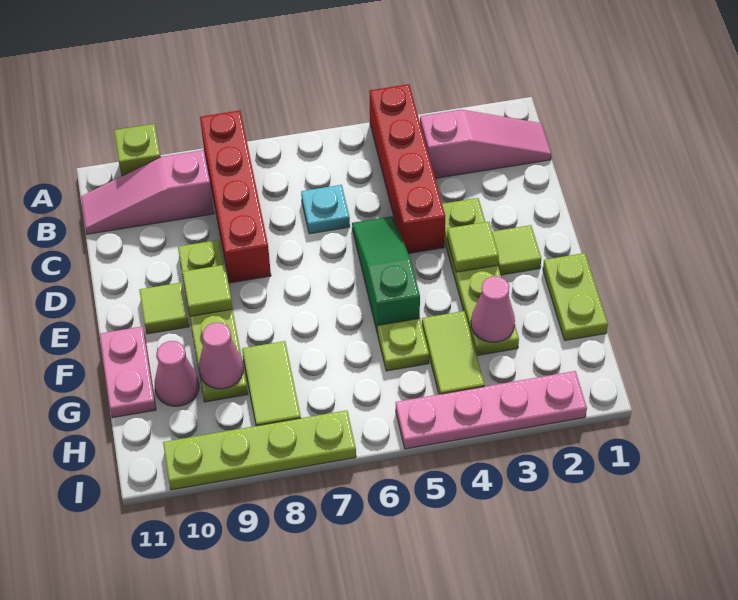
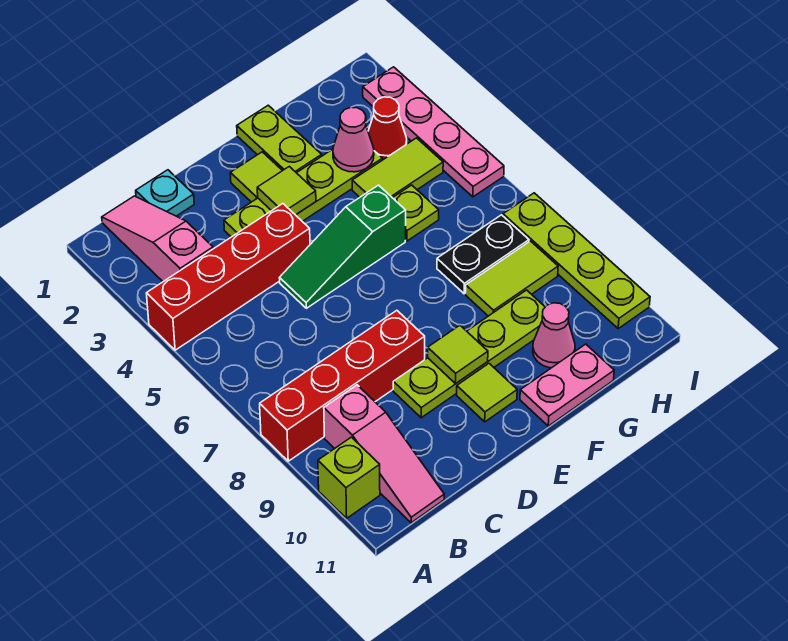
cyan 1x1 plate [301,185,350,234] -> cyan 1x1 plate moved to [136,170,194,216]
lime 1x2 plate [543,253,608,340] -> lime 1x2 plate turned to [237,105,322,173]
none -> black 1x2 plate [437,215,529,294]
pink 1x1 cone [199,323,243,389] -> none
none -> red 1x1 cone [368,97,407,160]

